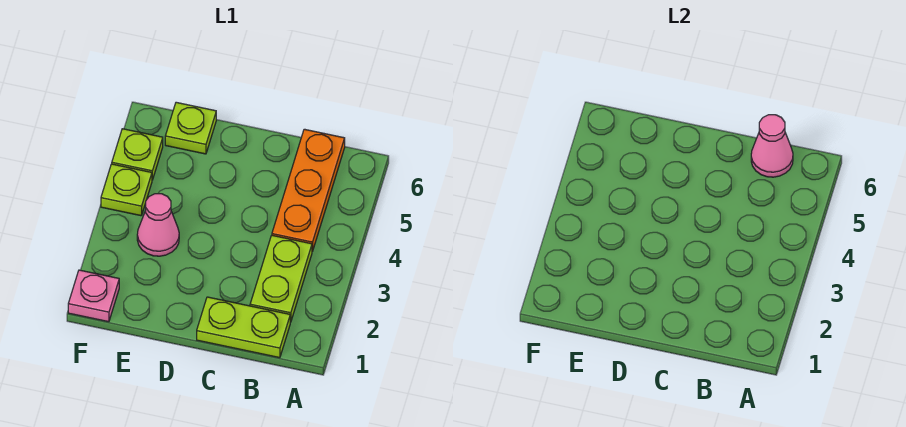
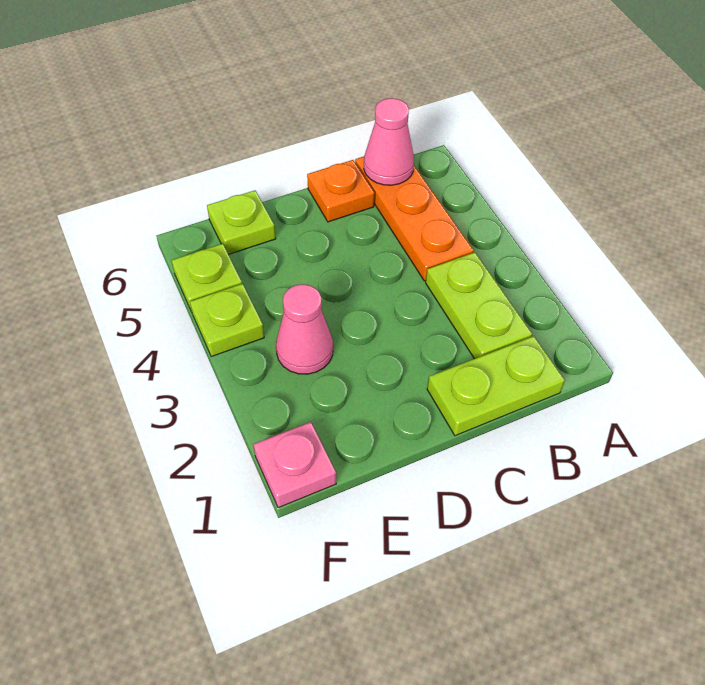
none -> orange 1x1 plate [307,160,374,222]

